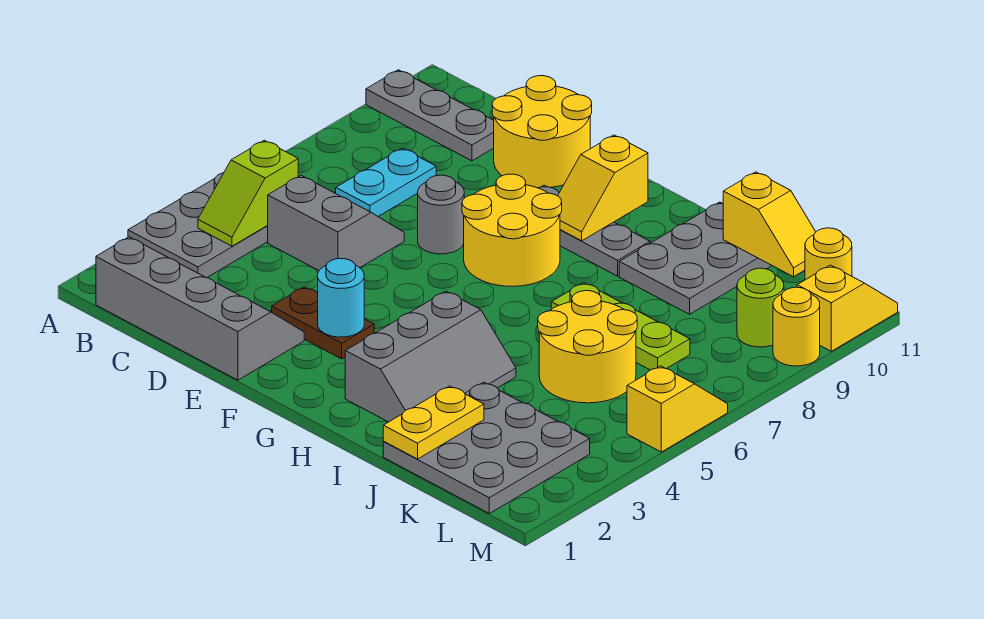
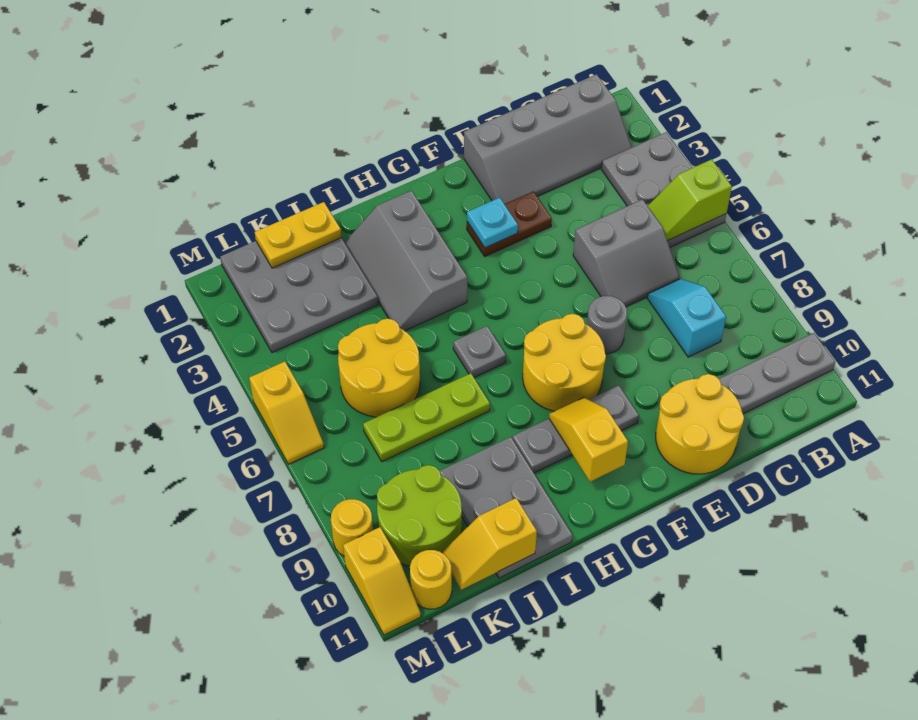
lime 1x2 slope [198,140,298,246] -> lime 1x2 slope turned to [648,159,732,241]
cyan 1x2 plate [336,148,436,216] -> cyan 1x2 slope [647,279,726,357]
cyan 1x1 round brick [318,258,364,337] -> cyan 1x1 plate [467,197,518,248]
none -> grey 1x1 plate [453,326,506,378]
yellow 1x2 plate [383,386,484,459] -> yellow 1x2 plate turned to [255,202,342,268]
lime 1x1 round brick [737,268,784,347] -> lime 2x2 round brick [377,465,462,566]

